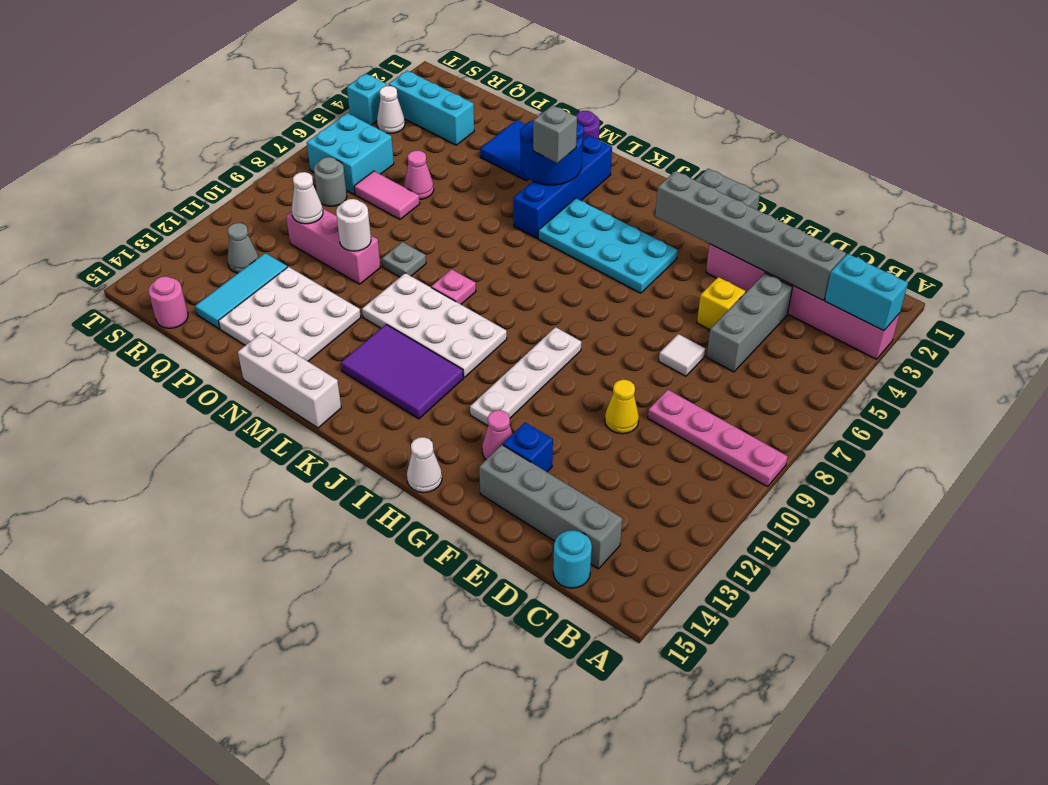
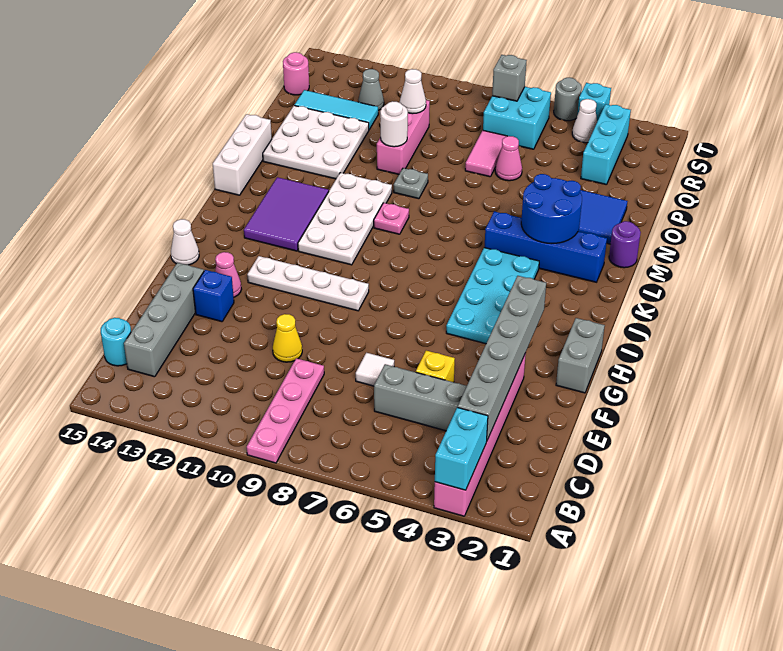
grey 1x1 brick [533,105,577,163] -> grey 1x1 brick moved to [492,55,527,101]
grey 1x1 round brick [314,157,347,206] -> grey 1x1 round brick moved to [554,78,582,121]

